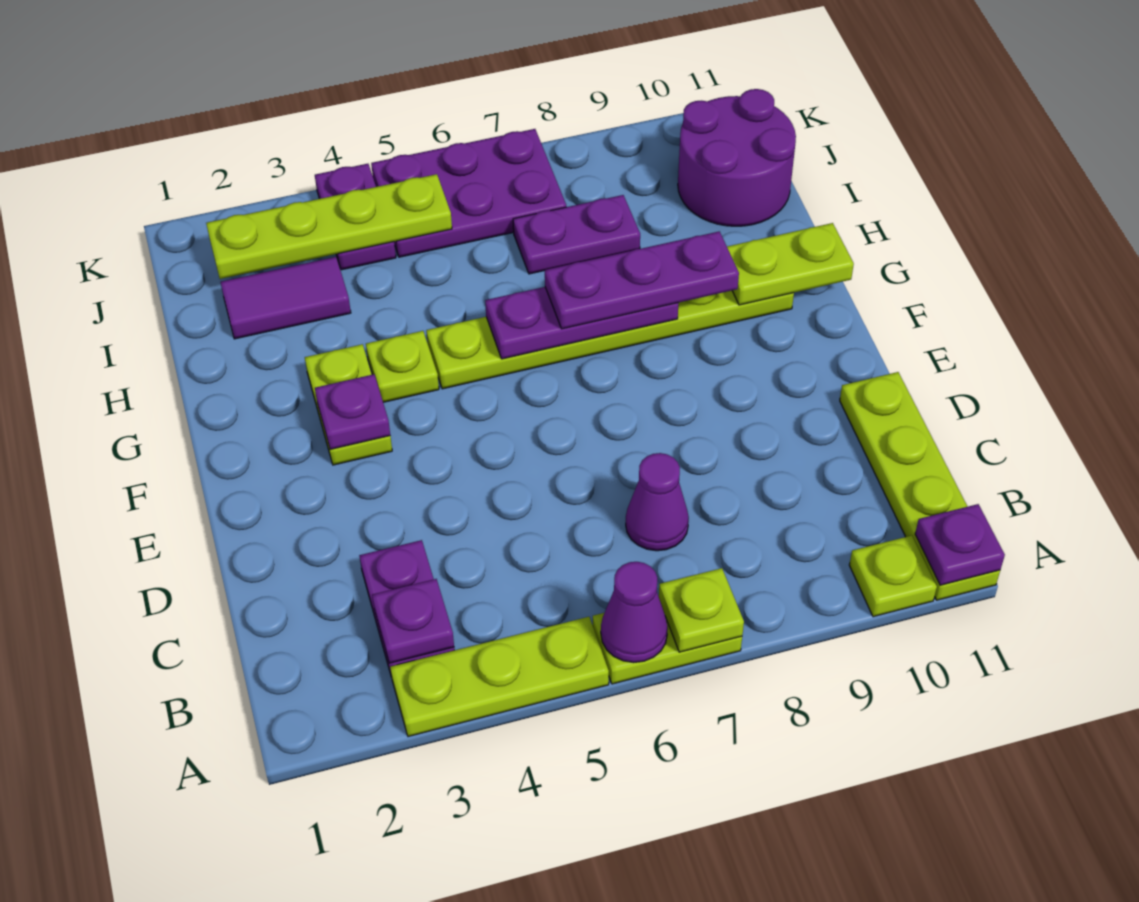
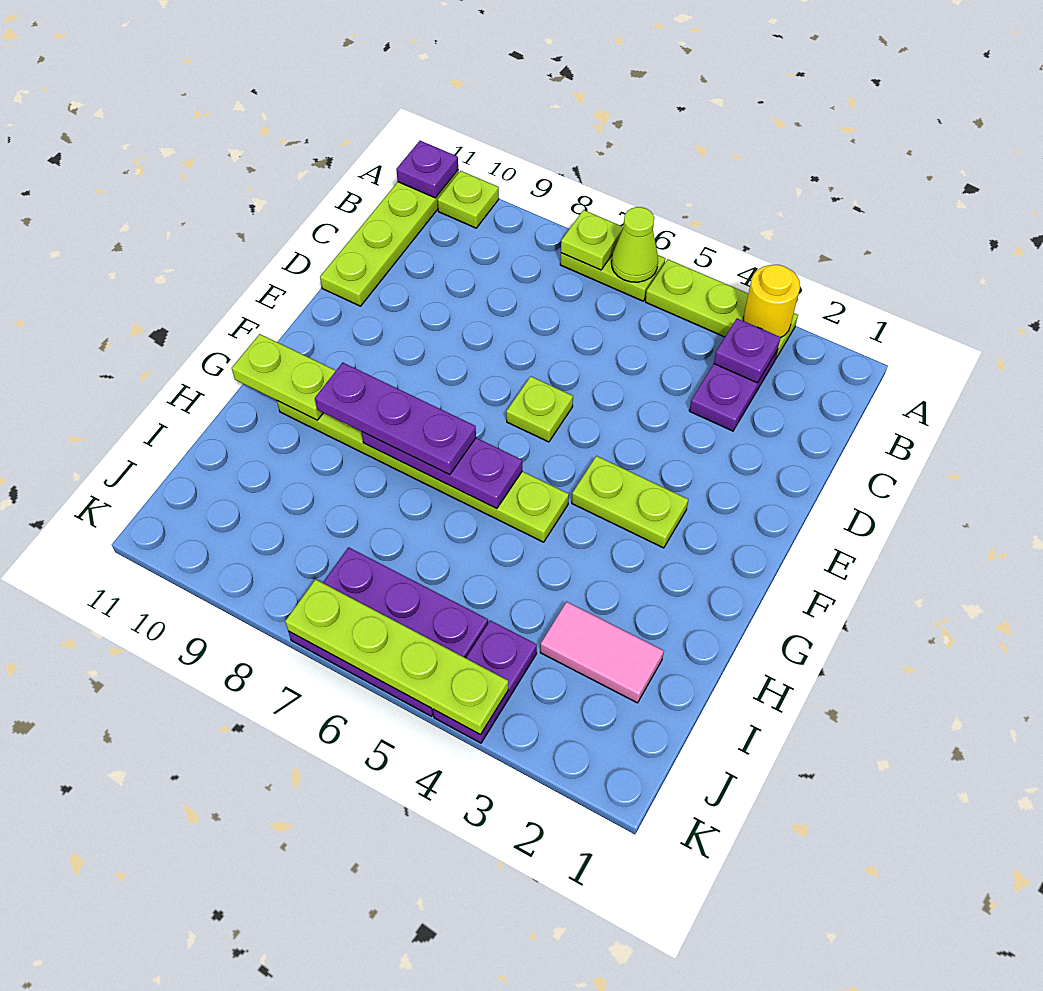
none -> yellow 1x1 round brick [743,265,800,337]
purple 1x1 cone [601,562,668,663] -> lime 1x1 cone [612,207,658,282]
purple 1x1 cone [626,453,689,551] -> none
lime 1x2 plate [305,344,392,465] -> lime 1x2 plate turned to [572,456,688,548]
purple 1x1 plate [315,374,390,449] -> none
lime 1x1 plate [366,331,439,402] -> lime 1x1 plate moved to [506,376,573,442]
purple 1x2 tile [221,257,351,339] -> pink 1x2 tile [540,602,664,703]
purple 1x2 plate [513,195,640,274] -> none
purple 2x2 round brick [678,89,796,226] -> none
lime 1x4 plate [206,174,452,279] -> lime 1x4 plate moved to [285,579,508,735]

